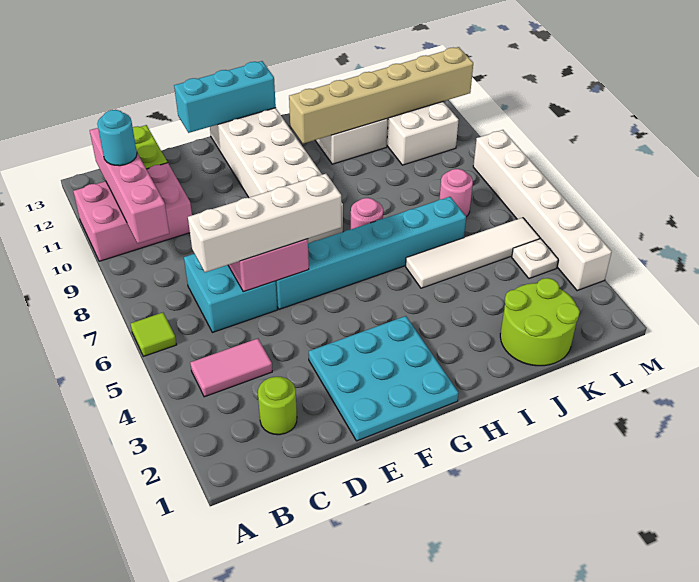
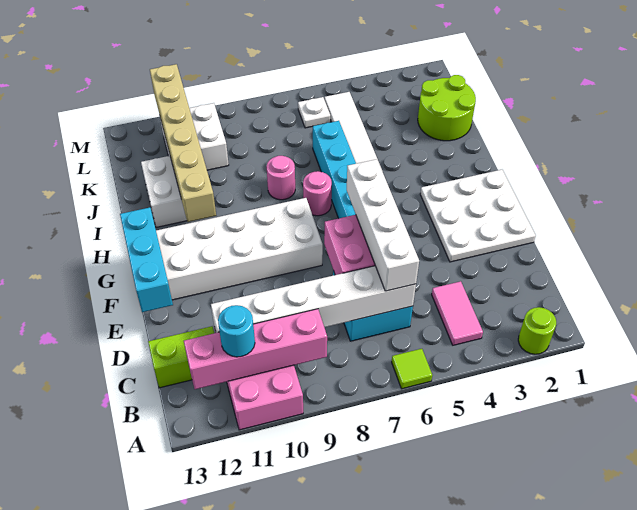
lime 1x1 round brick [258,377,297,435] -> lime 1x1 round brick moved to [518,307,556,354]
cyan 3x3 plate [309,316,458,441] -> white 3x3 plate [420,170,536,262]
pink 1x1 round brick [440,169,473,217] -> pink 1x1 round brick moved to [267,156,295,200]
white 1x1 plate [512,239,558,279] -> white 1x1 plate moved to [298,97,330,128]
white 1x6 brick [473,130,612,291] -> white 1x6 brick moved to [211,266,416,333]

